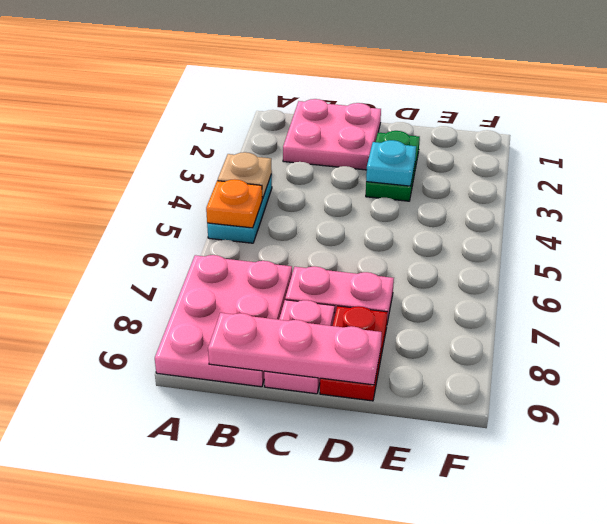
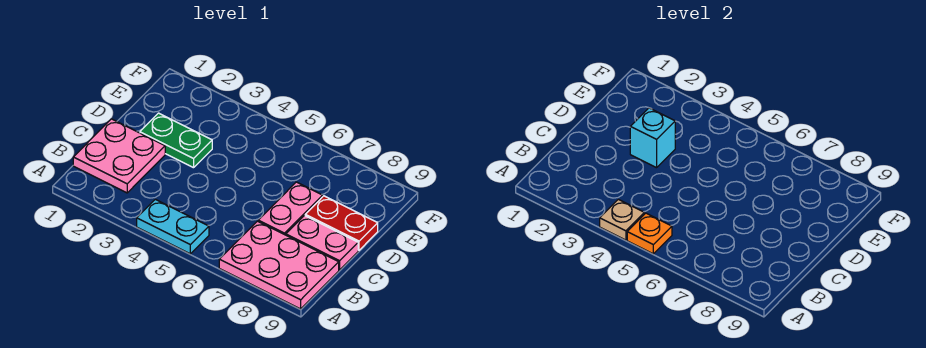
pink 1x3 plate [208,313,382,385] -> none
cyan 1x1 plate [366,140,416,186] -> cyan 1x1 brick [630,108,675,168]

